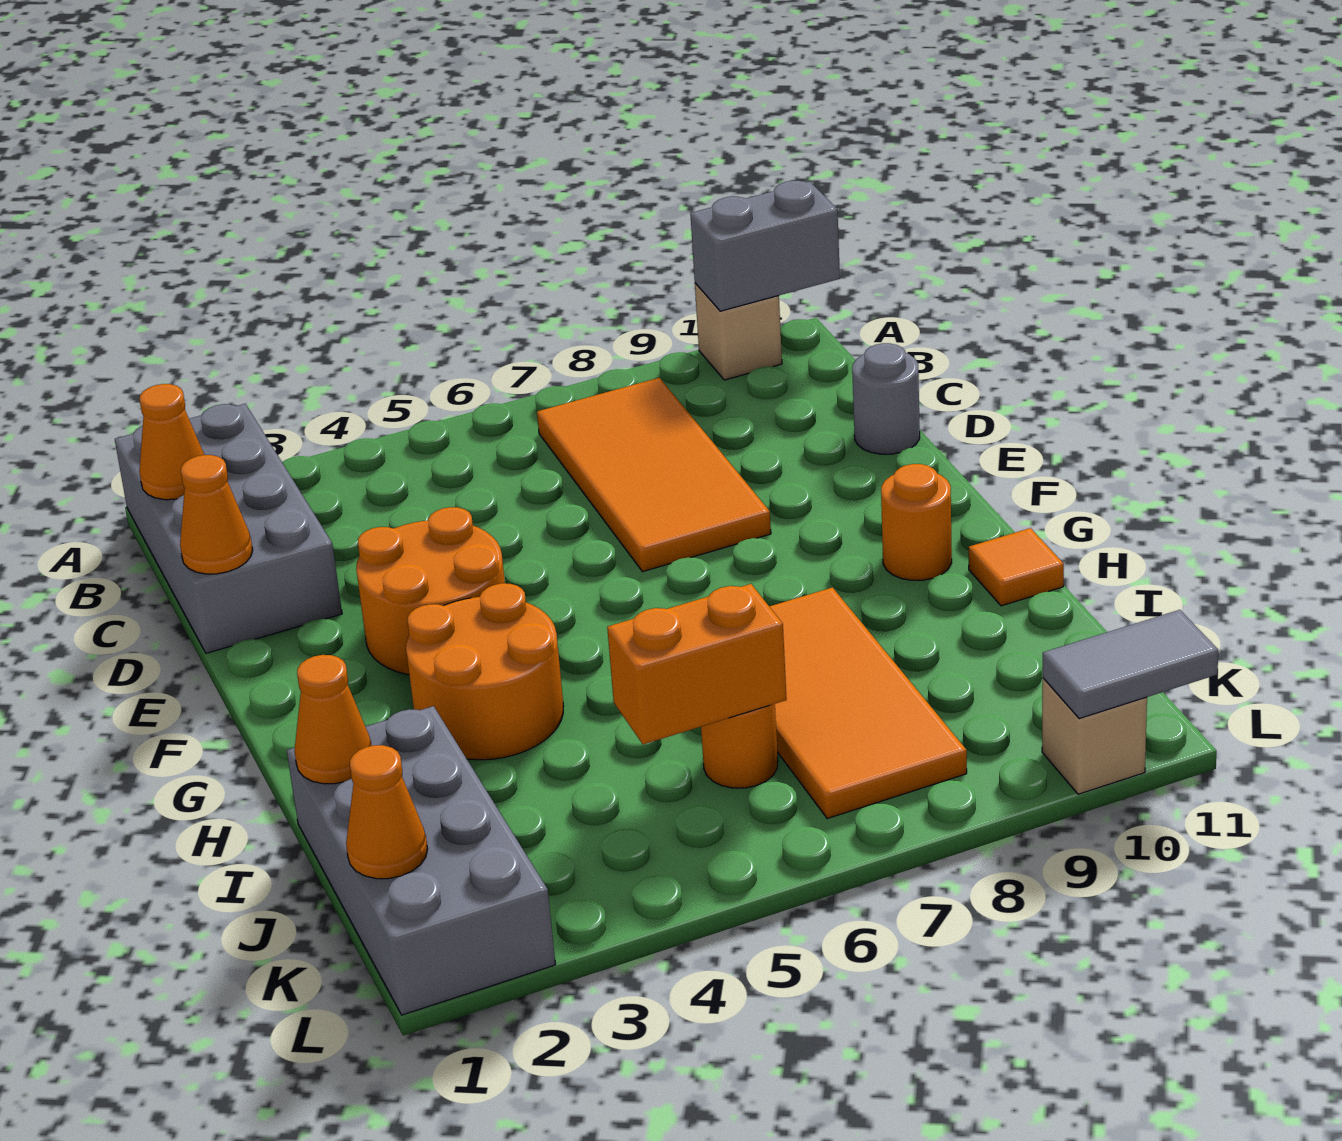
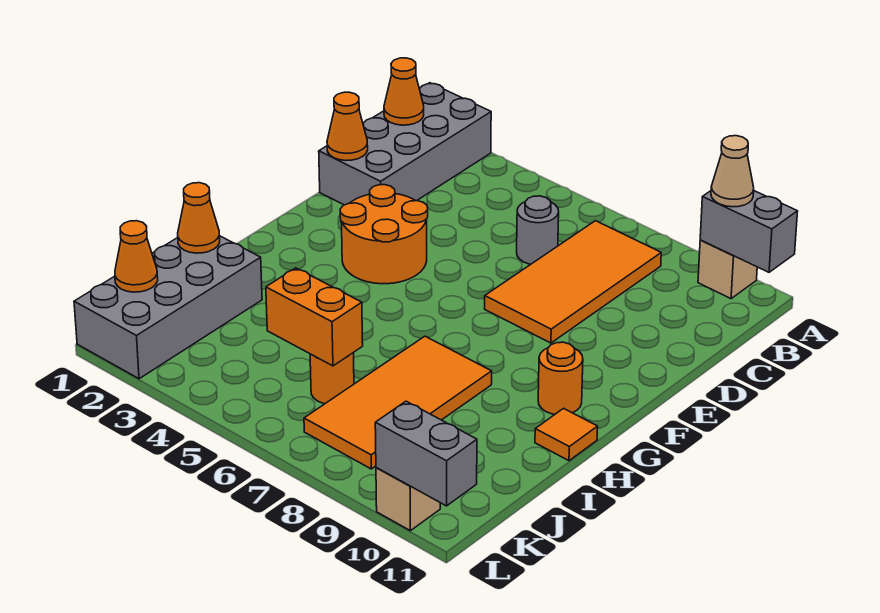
none -> tan 1x1 cone [711,136,754,207]
grey 1x1 round brick [852,343,920,454] -> grey 1x1 round brick moved to [517,196,559,264]
orange 2x2 round brick [406,583,564,760] -> none
grey 1x2 tile [1043,610,1218,719] -> grey 1x2 brick [375,401,477,506]

